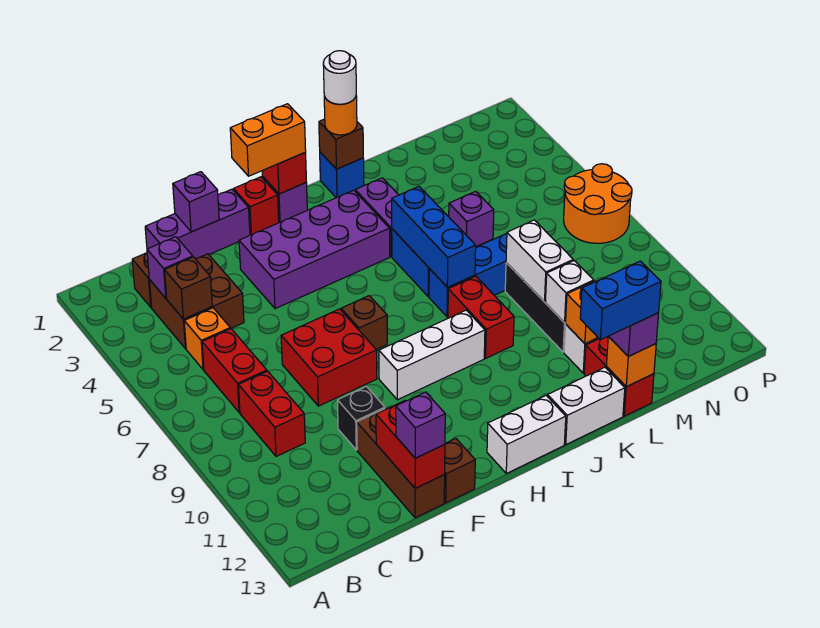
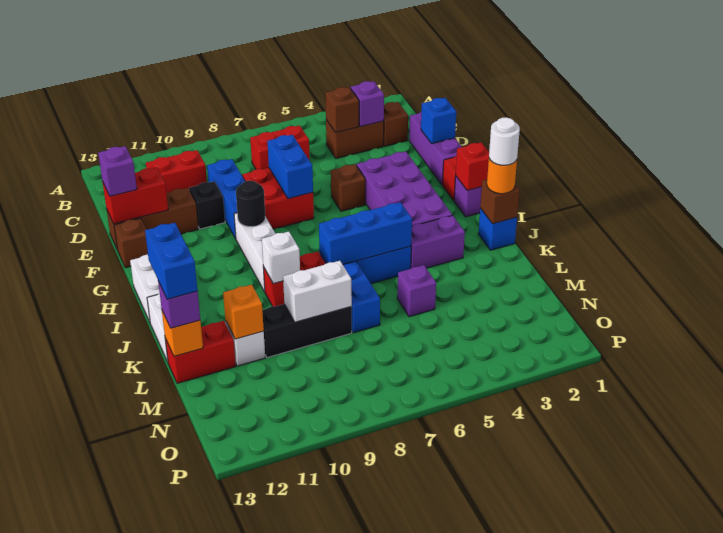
brown 2x2 brick [149,254,244,349] -> brown 1x2 brick [326,120,384,158]
orange 1x1 brick [184,308,230,370] -> none
red 1x2 brick [238,371,305,457] -> red 1x2 brick moved to [146,150,207,193]
none -> blue 1x3 brick [207,159,245,239]
purple 1x1 brick [173,172,219,232] -> blue 1x1 brick [421,98,456,144]
none -> blue 1x2 brick [267,135,313,199]
orange 1x2 brick [230,104,306,176] -> none
brown 1x1 brick [341,296,387,350] -> brown 1x1 brick moved to [331,164,365,211]
none -> black 1x1 round brick [236,181,265,227]
white 1x1 brick [545,261,594,323] -> white 1x1 brick moved to [262,232,300,284]
orange 2x2 round brick [564,164,632,243] -> none

